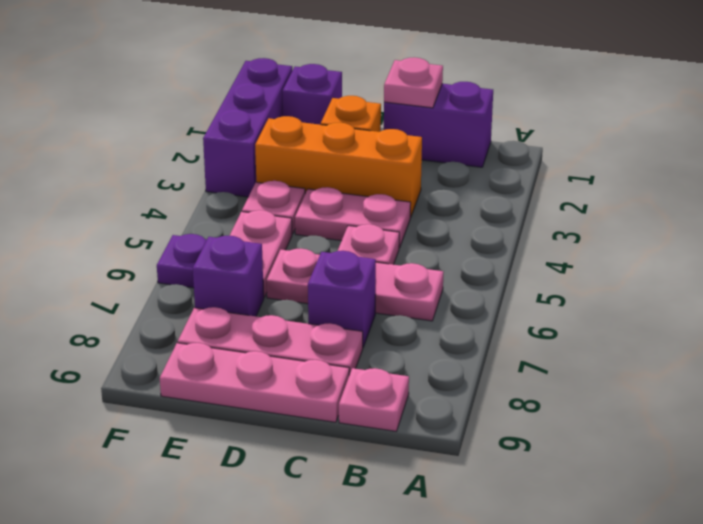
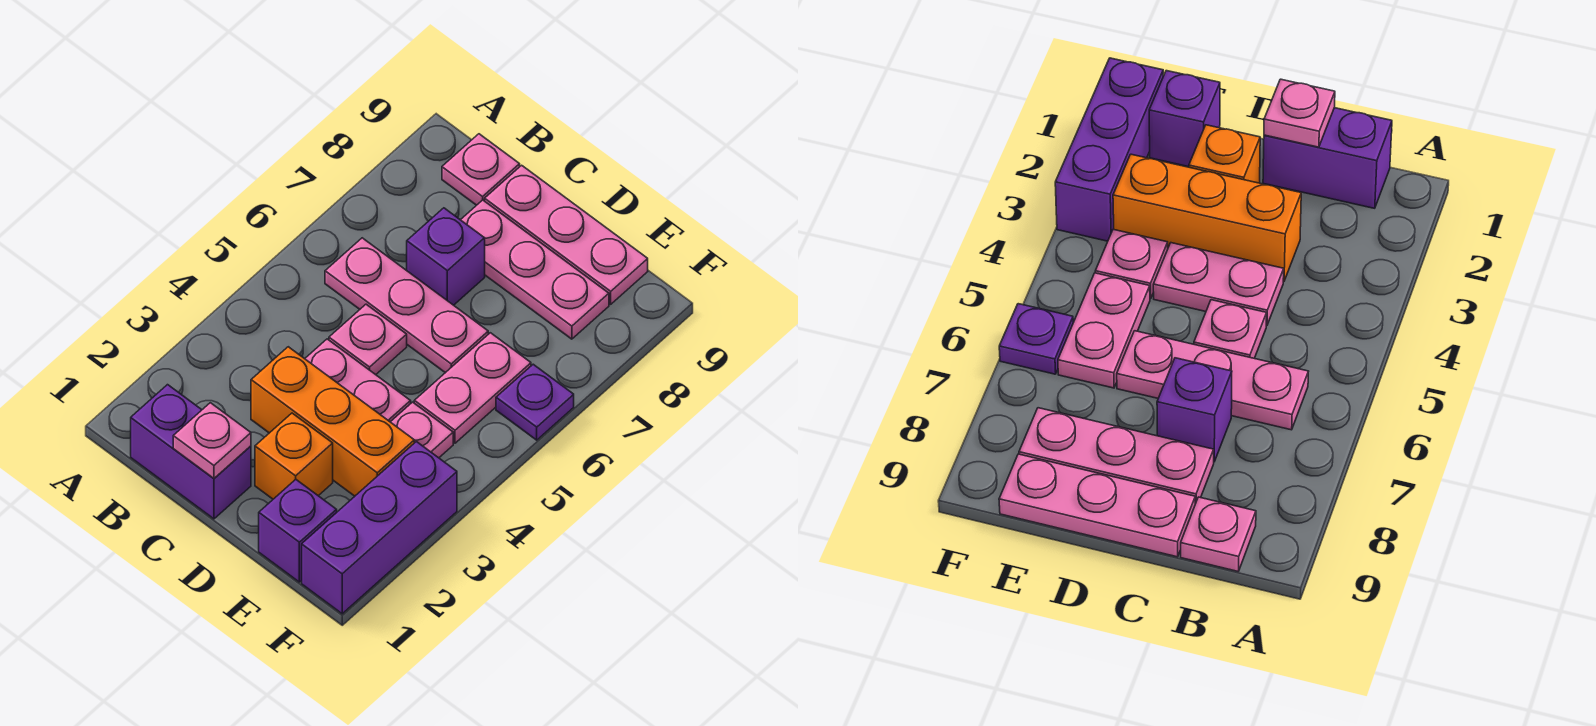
purple 1x1 brick [193,236,264,316] -> none

